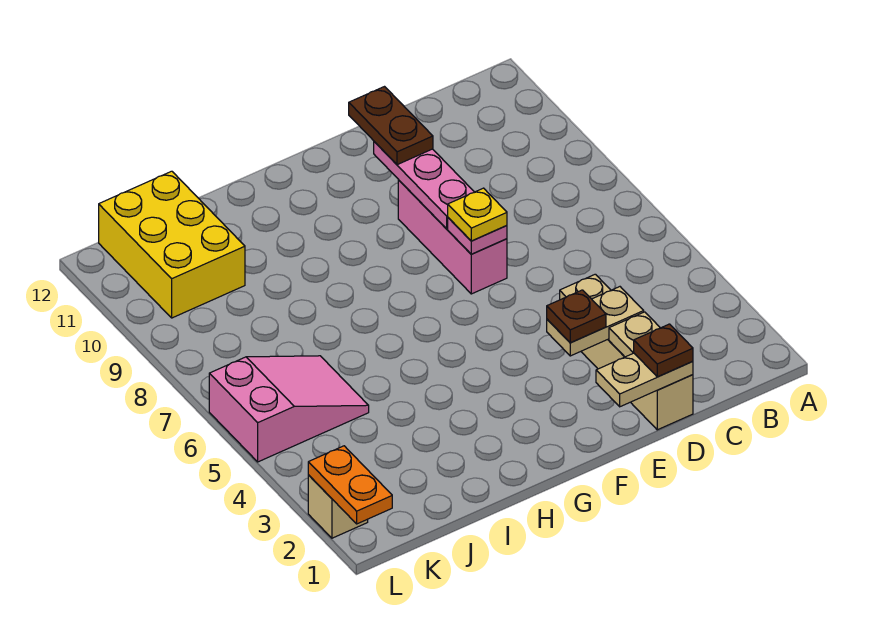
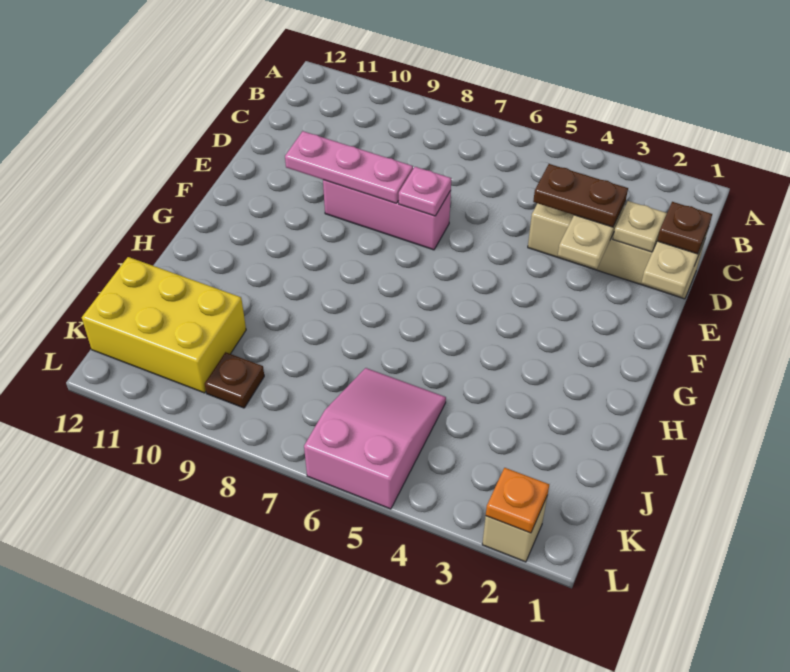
brown 1x1 plate [547,290,606,343] -> brown 1x1 plate moved to [205,352,264,408]
yellow 1x1 plate [448,188,507,241] -> none
brown 1x2 plate [349,87,433,165] -> brown 1x2 plate moved to [533,164,628,227]
orange 1x2 plate [308,446,392,524] -> orange 1x1 plate [486,468,549,533]

